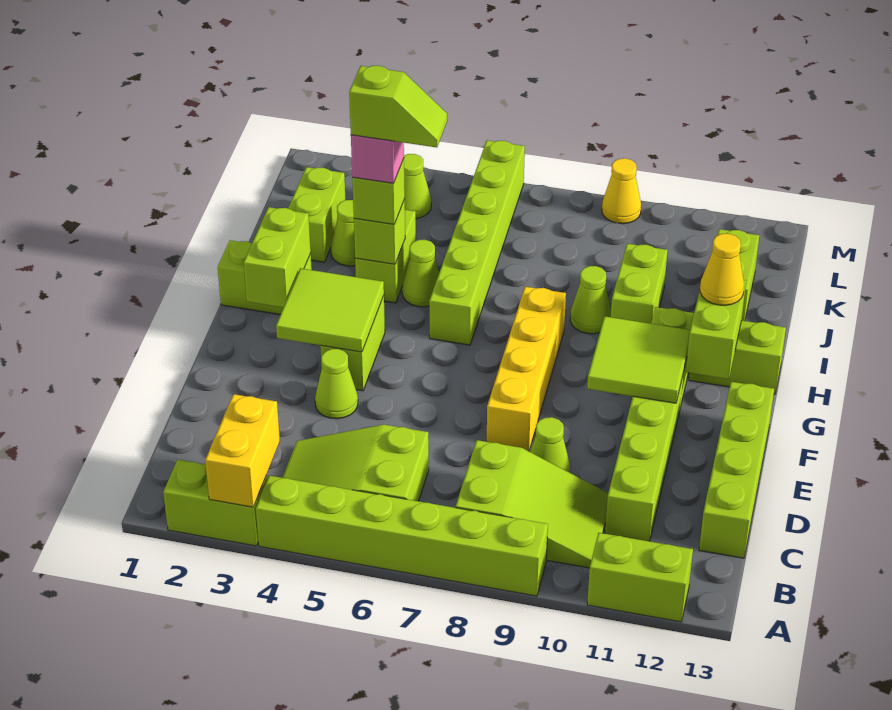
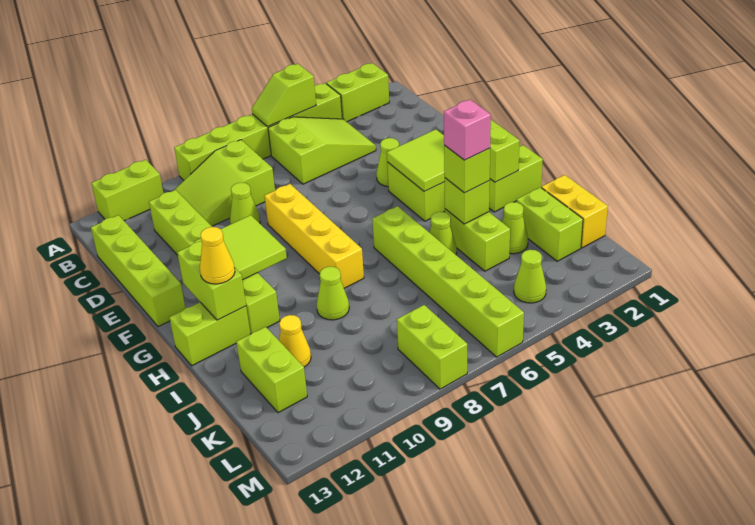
yellow 1x2 brick [205,394,280,507] -> yellow 1x2 brick moved to [541,175,608,248]
lime 1x2 slope [349,66,447,147] -> lime 1x2 slope moved to [252,64,316,127]
lime 1x2 brick [611,244,667,324] -> lime 1x2 brick moved to [397,305,467,389]
yellow 1x1 cone [602,158,641,224] -> yellow 1x1 cone moved to [279,315,311,367]

